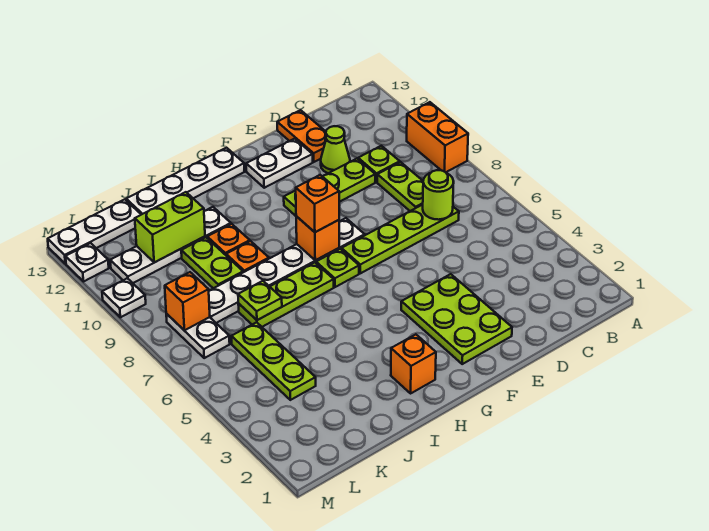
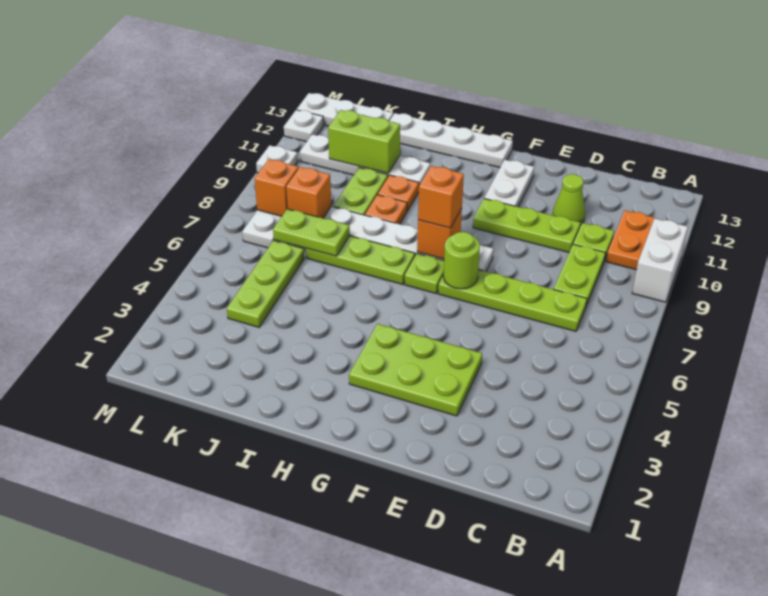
orange 1x2 brick [407,102,468,172] -> white 1x2 brick [632,219,688,302]
lime 1x1 round brick [423,170,454,220] -> lime 1x1 round brick moved to [443,232,480,289]
orange 1x2 plate [277,110,326,162] -> orange 1x2 plate moved to [606,210,656,270]
lime 2x3 plate [401,274,512,364] -> lime 2x3 plate turned to [349,324,482,416]
white 1x2 plate [246,139,313,188] -> white 1x2 plate turned to [484,160,534,207]
orange 1x1 brick [391,334,436,393] -> orange 1x1 brick moved to [286,167,331,218]
lime 1x1 plate [238,281,282,320] -> lime 1x2 plate [273,209,350,256]

